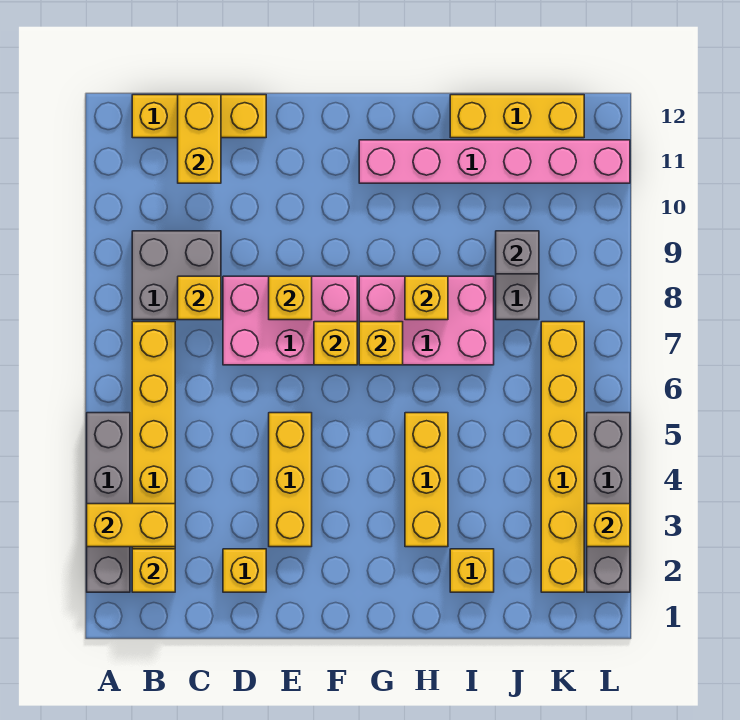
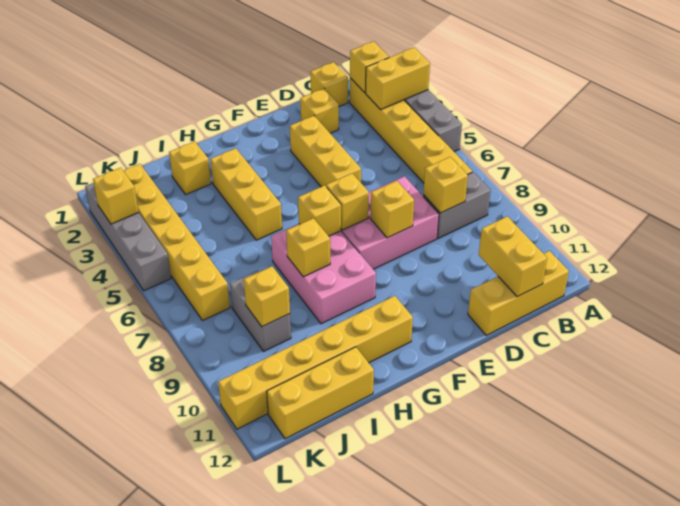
grey 2x2 brick [132,231,221,320] -> grey 1x2 brick [423,172,491,238]
none -> yellow 1x1 brick [310,62,348,106]
pink 2x3 brick [359,276,494,365] -> pink 2x3 brick turned to [271,224,376,324]
pink 1x6 brick [359,140,630,183] -> yellow 1x6 brick [218,296,413,429]
grey 1x1 brick [496,231,539,274] -> yellow 1x1 brick [244,266,290,327]

